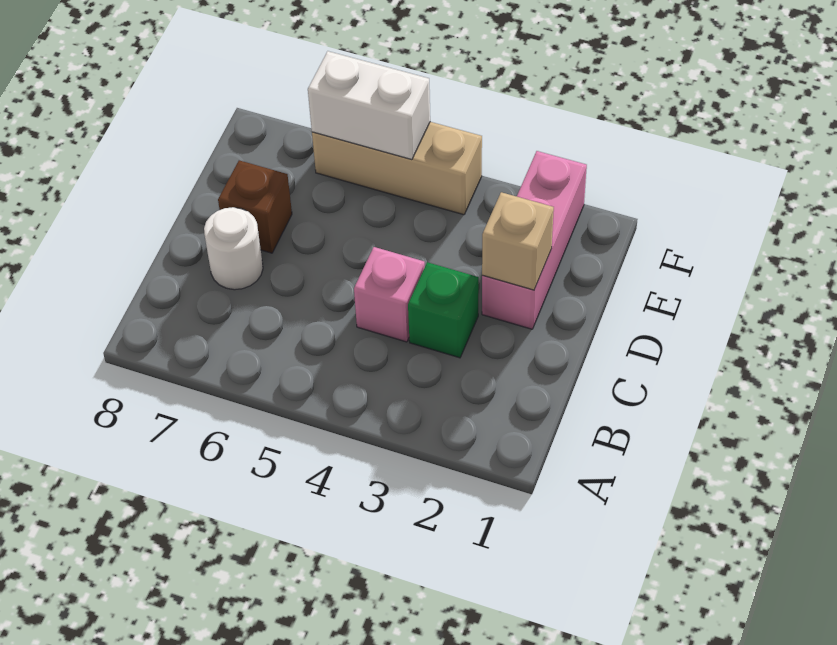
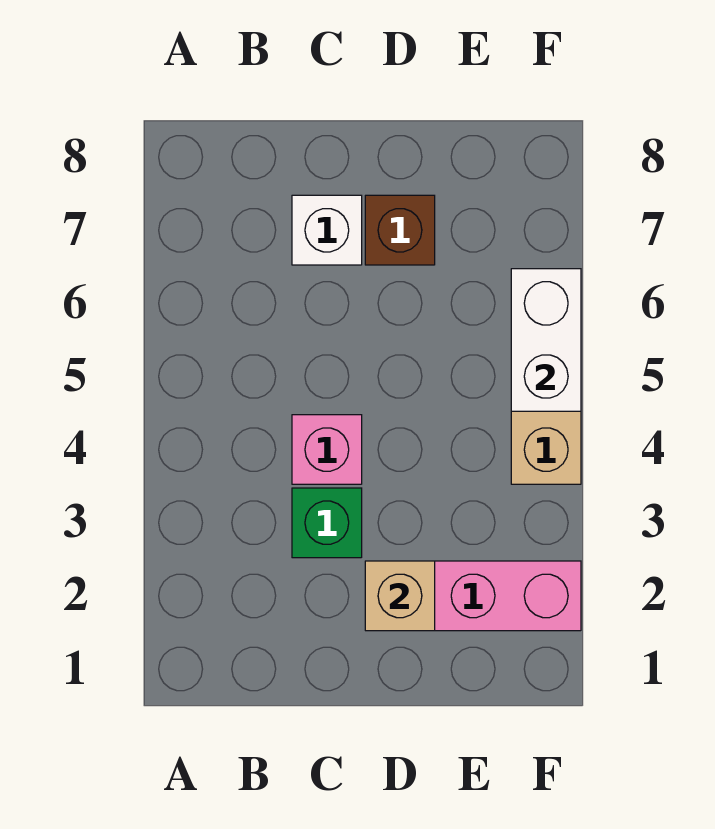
white 1x1 round brick [204,207,263,290] -> white 1x1 brick [292,195,362,265]

